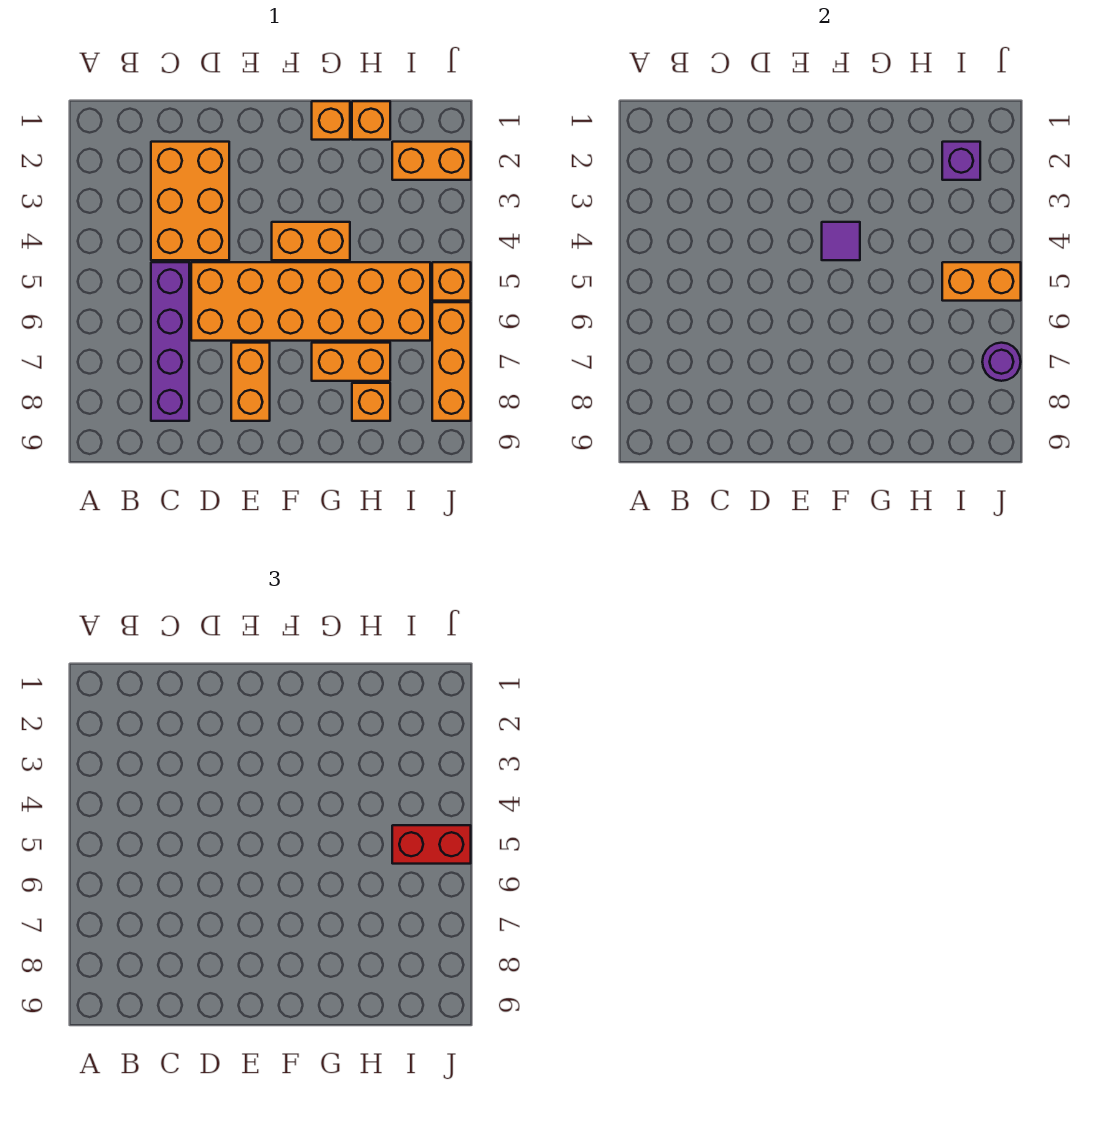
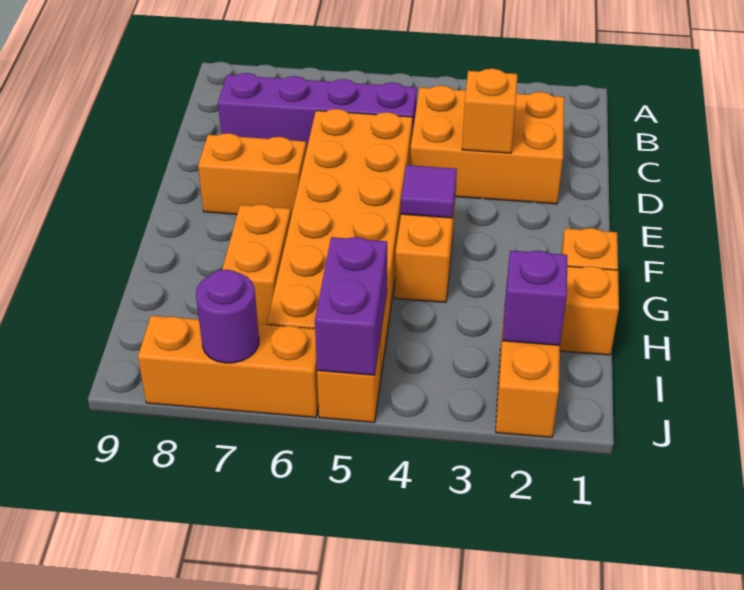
orange 1x1 brick [352,383,390,421] -> orange 1x1 brick moved to [462,69,518,153]
orange 1x2 brick [942,262,1021,301] -> purple 1x2 brick [315,237,387,375]
red 1x2 brick [392,825,471,864] -> none

